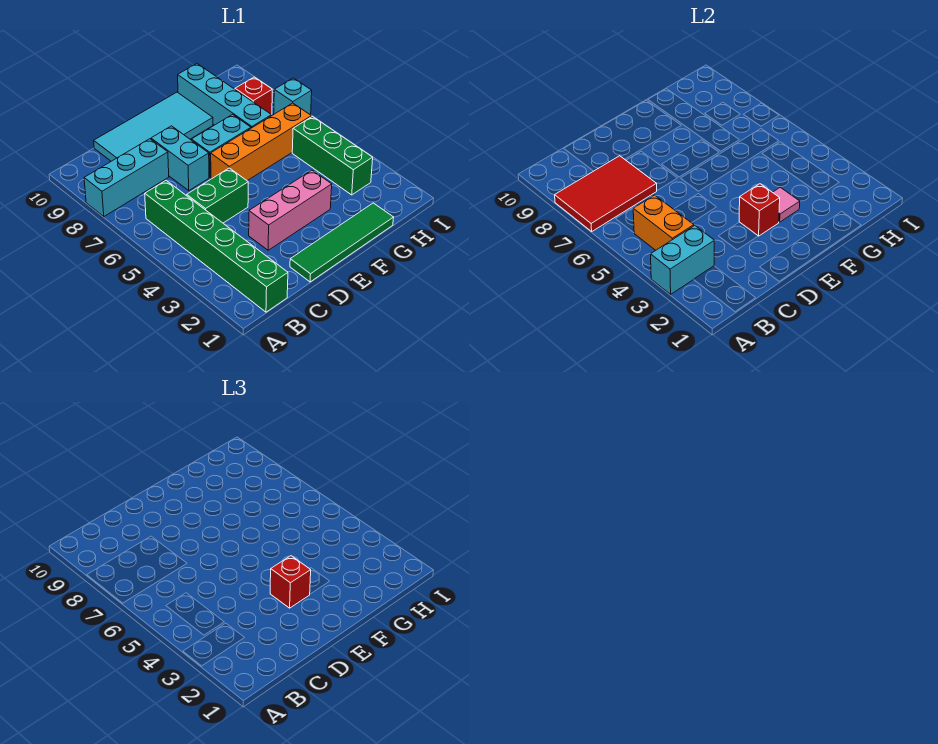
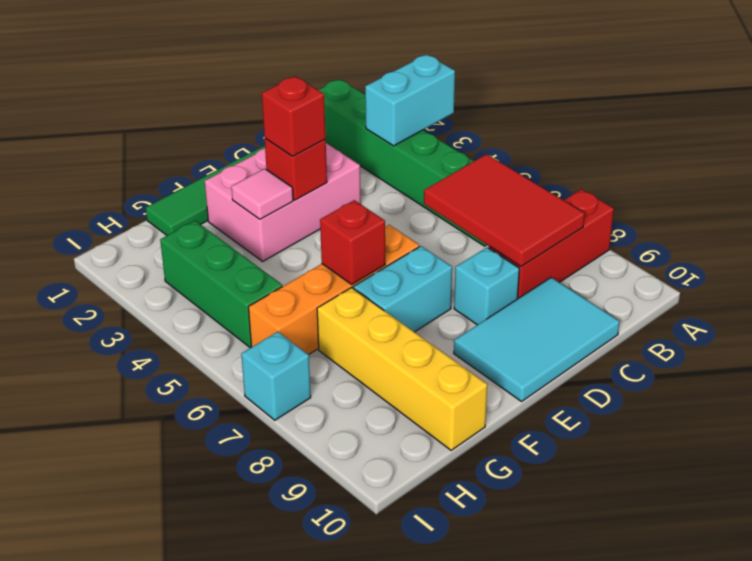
red 2x3 tile [555,156,657,231] -> red 2x3 tile turned to [424,154,585,266]
cyan 1x3 brick [84,139,169,217] -> red 1x3 brick [489,189,614,299]
orange 1x2 brick [633,195,694,250] -> none
green 1x2 brick [186,168,248,223] -> none
cyan 2x4 tile [94,92,213,161] -> cyan 2x3 tile [454,277,620,401]
pink 1x3 brick [249,170,332,250] -> pink 2x3 brick [205,143,361,261]
cyan 1x2 brick [151,126,209,191] -> cyan 1x1 brick [454,247,519,325]
cyan 1x4 brick [178,64,272,128] -> yellow 1x4 brick [317,288,487,450]
red 1x1 brick [235,77,272,115] -> red 1x1 brick moved to [320,200,385,285]

